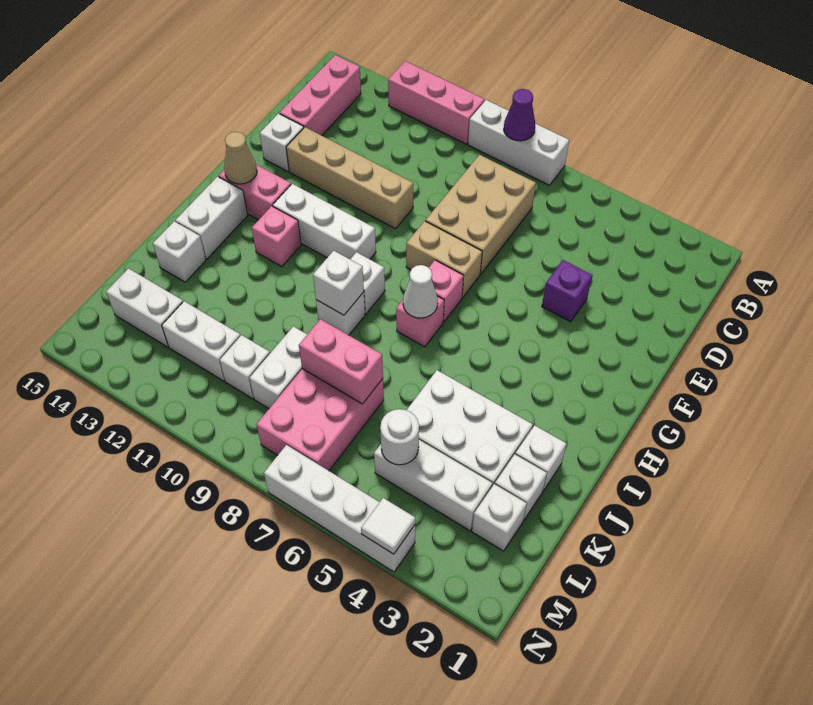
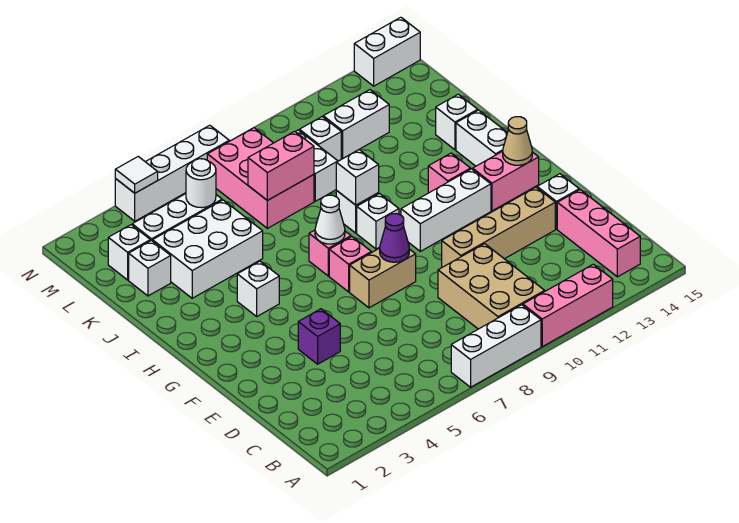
purple 1x1 cone [504,89,535,141] -> purple 1x1 cone moved to [380,214,409,262]
tan 2x3 brick [425,155,536,274] -> tan 2x3 brick moved to [438,244,545,329]
white 1x1 brick [515,425,567,491] -> white 1x1 brick moved to [237,261,279,316]
white 1x2 brick [106,268,183,347] -> white 1x2 brick moved to [354,17,420,86]

